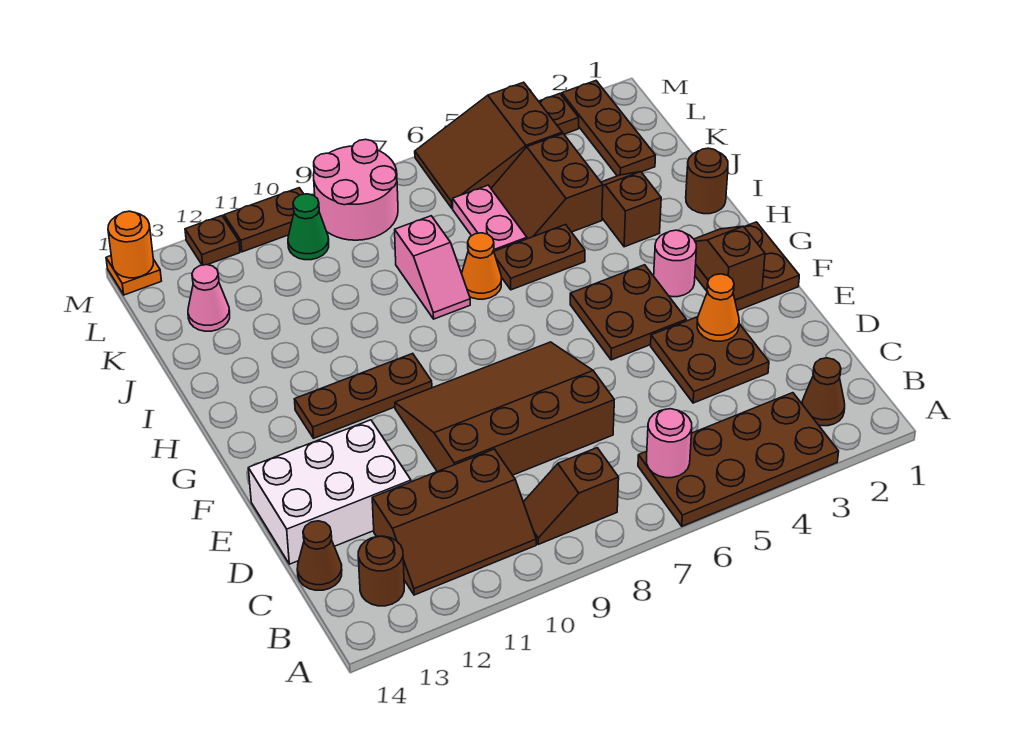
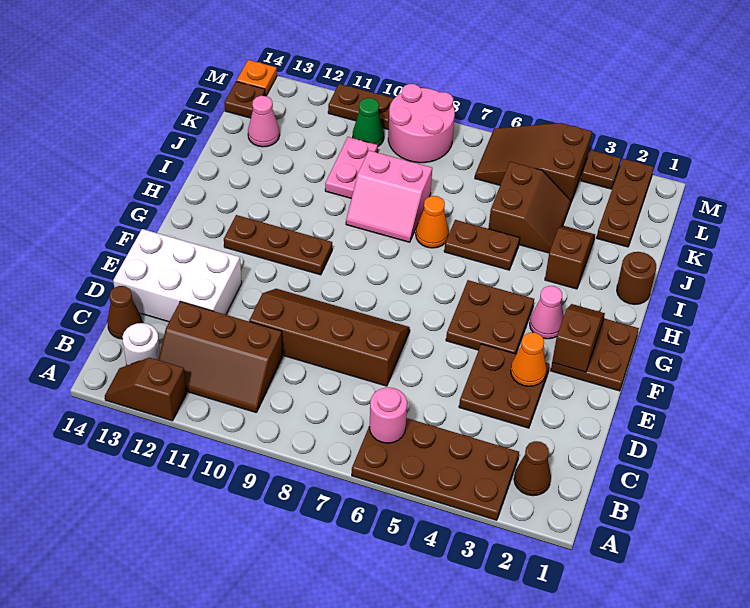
brown 1x2 slope [523,448,619,544] -> brown 1x2 slope moved to [105,358,187,421]
brown 1x1 round brick [358,536,404,606] -> white 1x1 round brick [122,323,160,365]
brown 3x4 slope [395,342,614,475] -> brown 2x4 slope [249,289,410,386]
pink 1x1 round brick [654,230,696,297] -> pink 1x1 cone [530,286,564,339]
pink 1x2 slope [395,216,470,319] -> pink 2x2 slope [346,151,432,242]
brown 2x2 slope [491,134,603,239] -> brown 2x2 slope turned to [488,162,571,253]
pink 1x2 plate [453,185,527,251] -> pink 1x2 plate moved to [325,137,378,198]
brown 1x1 plate [185,216,240,265] -> brown 1x1 plate moved to [224,81,265,118]
orange 1x1 round brick [108,211,154,278] -> none

